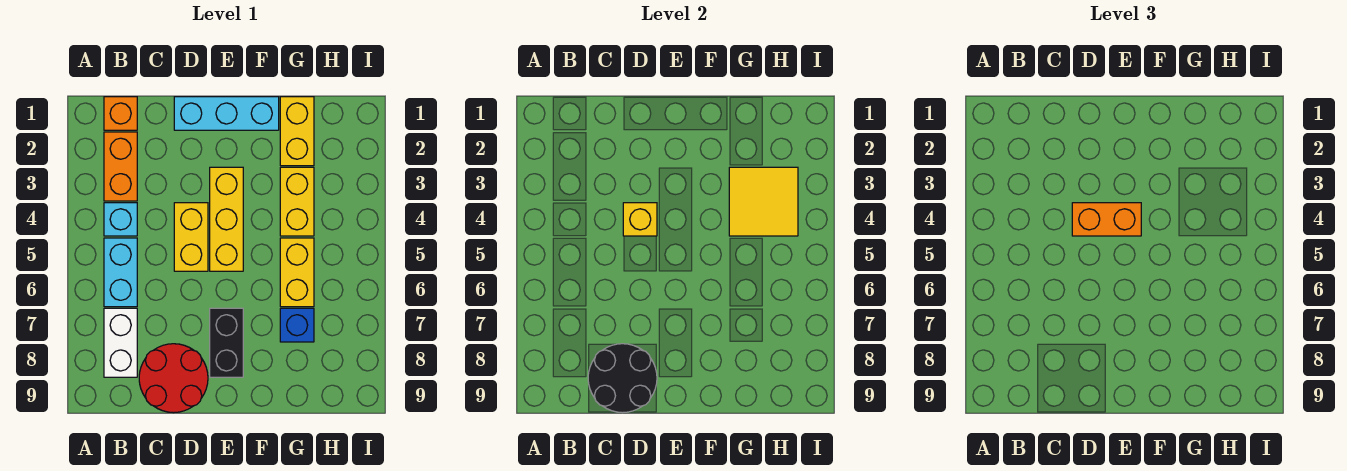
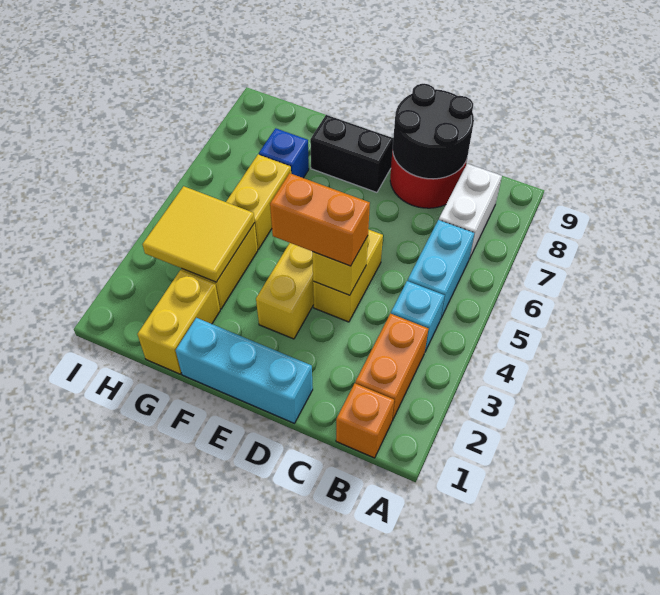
black 1x2 brick [210,308,243,377] -> black 1x2 brick turned to [310,115,393,192]

